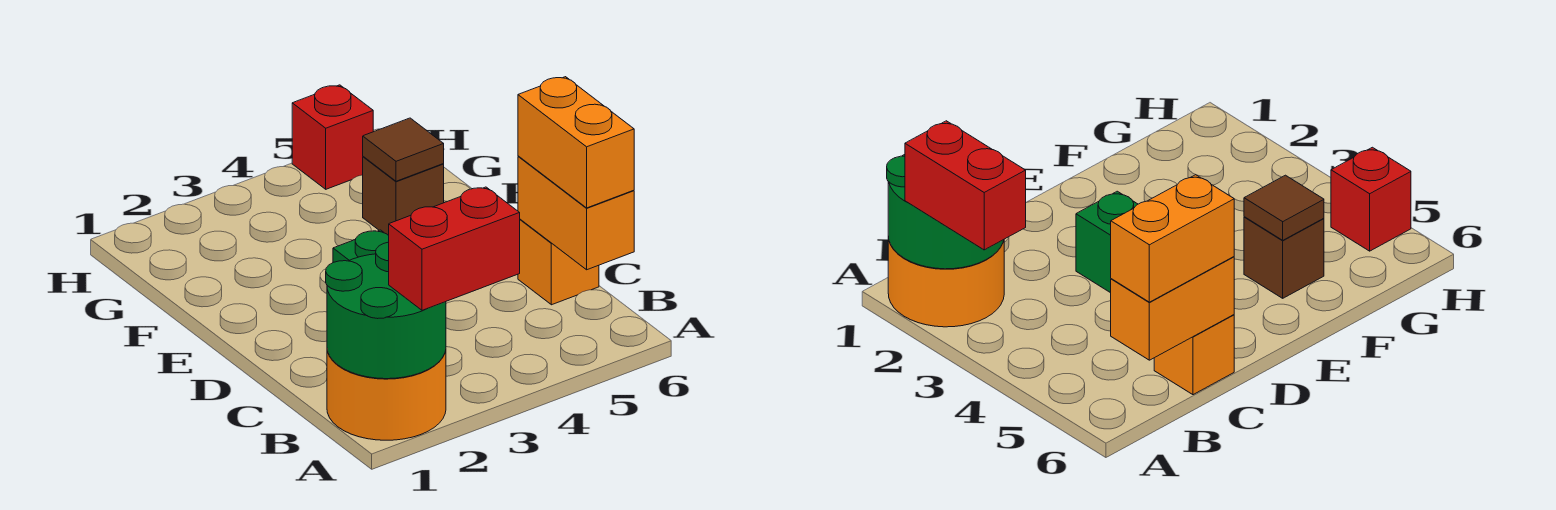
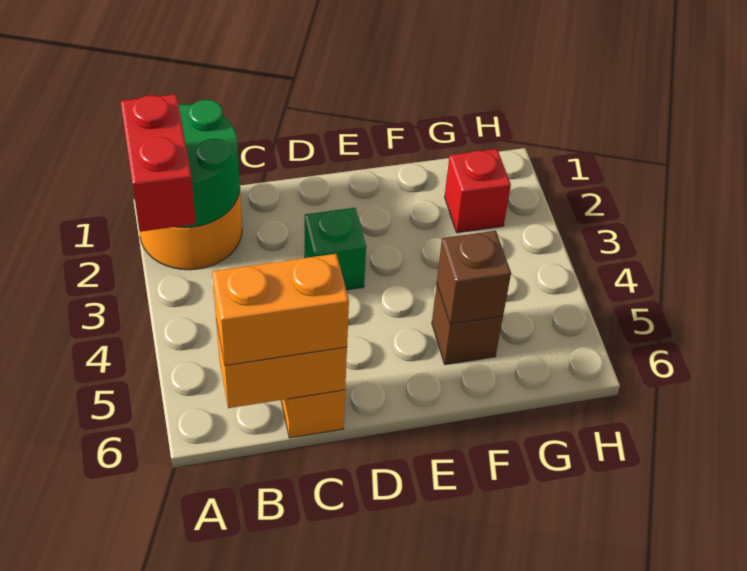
brown 1x1 tile [363,118,444,181] -> brown 1x1 brick [437,231,511,324]
red 1x1 brick [292,85,373,189] -> red 1x1 brick moved to [445,149,511,233]

